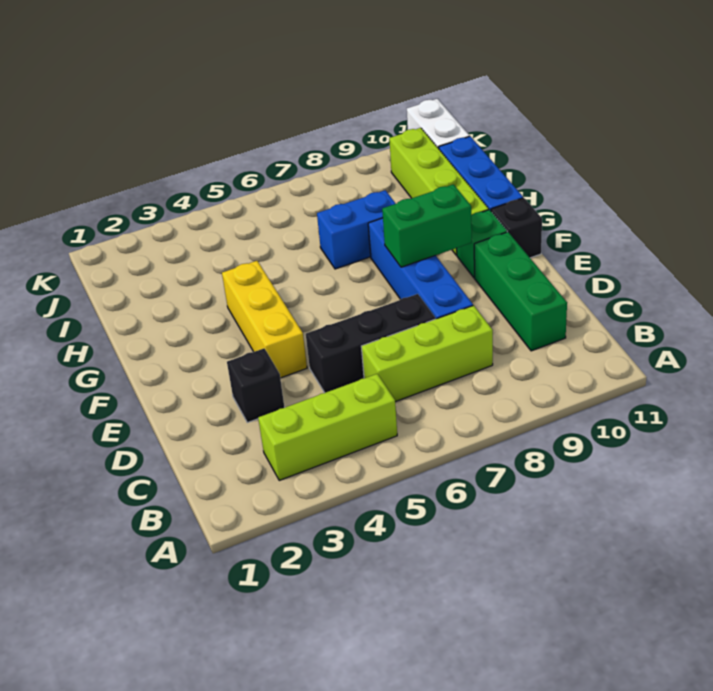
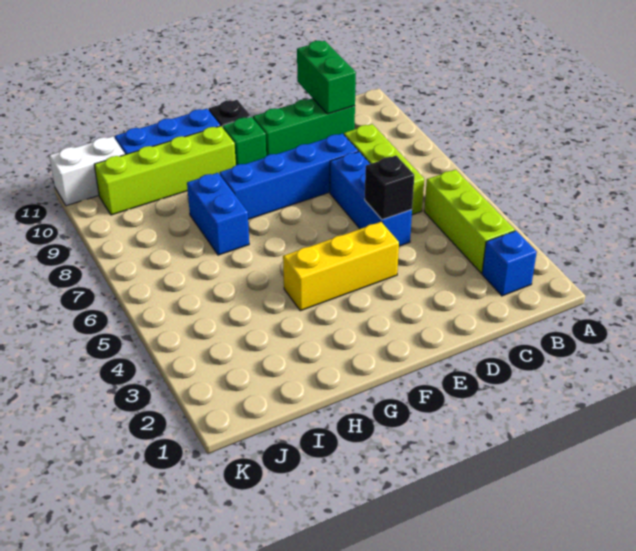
none -> blue 1x1 brick [482,231,537,296]
black 1x1 brick [227,348,285,423] -> black 1x1 brick moved to [365,156,414,220]
black 1x3 brick [306,294,435,393] -> blue 1x3 brick [330,152,412,246]
green 1x2 brick [382,184,472,267] -> green 1x2 brick moved to [297,41,356,114]

